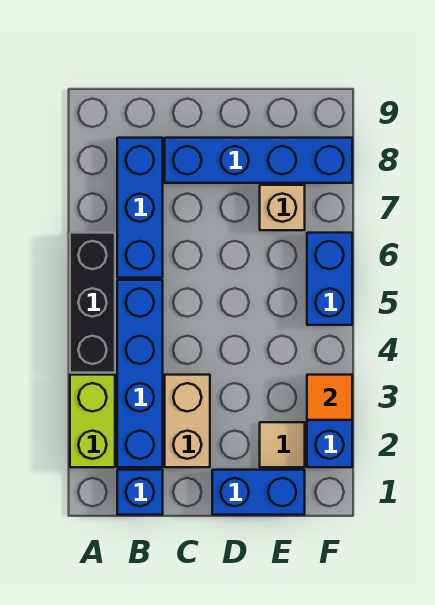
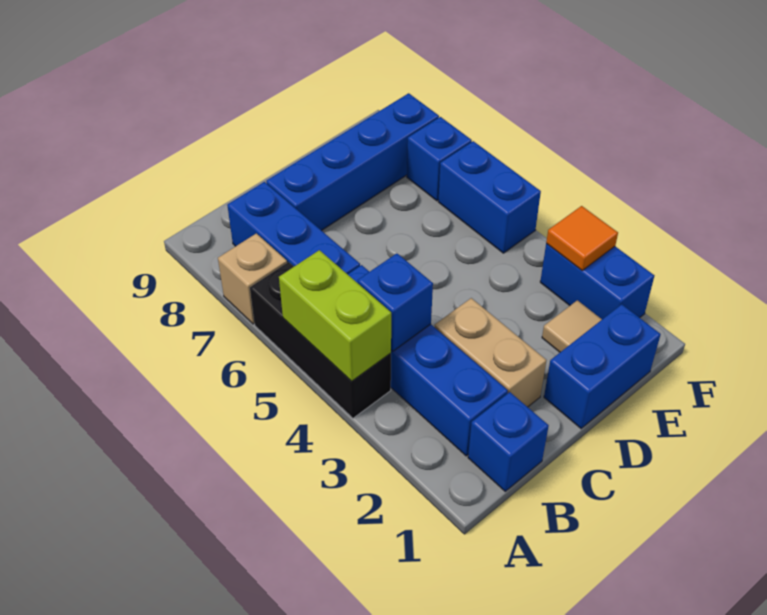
lime 1x2 brick [70,375,115,467] -> lime 1x2 brick moved to [279,250,391,381]
none -> blue 1x1 brick [358,253,433,351]
tan 1x1 brick [260,185,305,230] -> tan 1x1 brick moved to [218,233,287,324]
none -> blue 1x1 brick [407,117,472,201]

